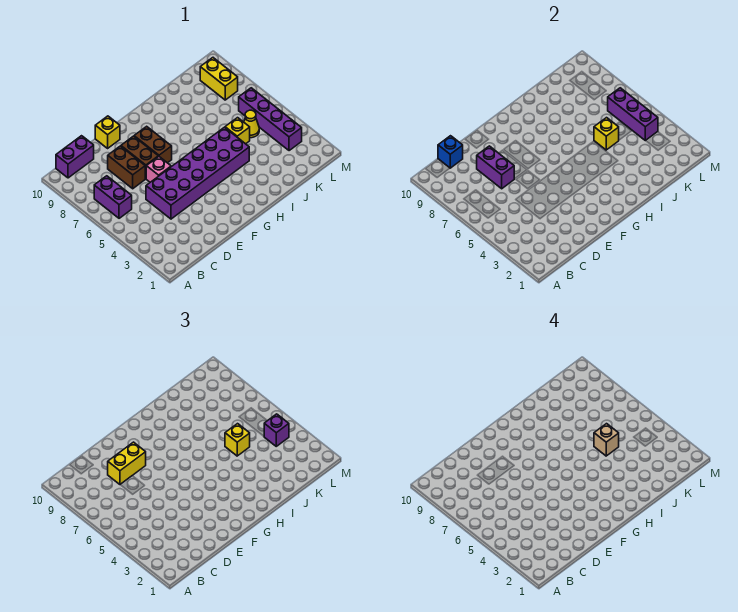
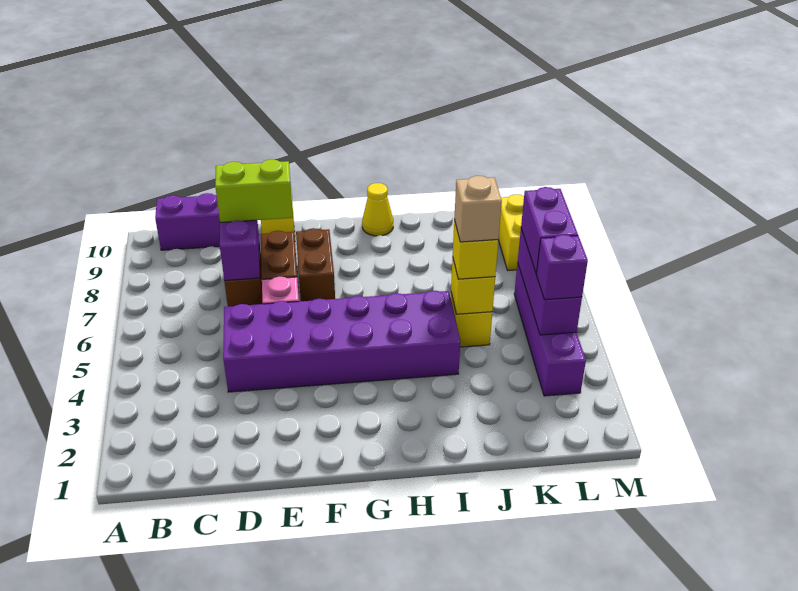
purple 1x2 brick [94,176,132,218] -> purple 1x2 brick moved to [521,187,578,274]
blue 1x1 brick [438,136,463,168] -> none
yellow 1x2 brick [108,442,146,484] -> lime 1x2 brick [215,160,293,222]
yellow 1x1 cone [244,110,259,138] -> yellow 1x1 cone moved to [362,183,393,236]

